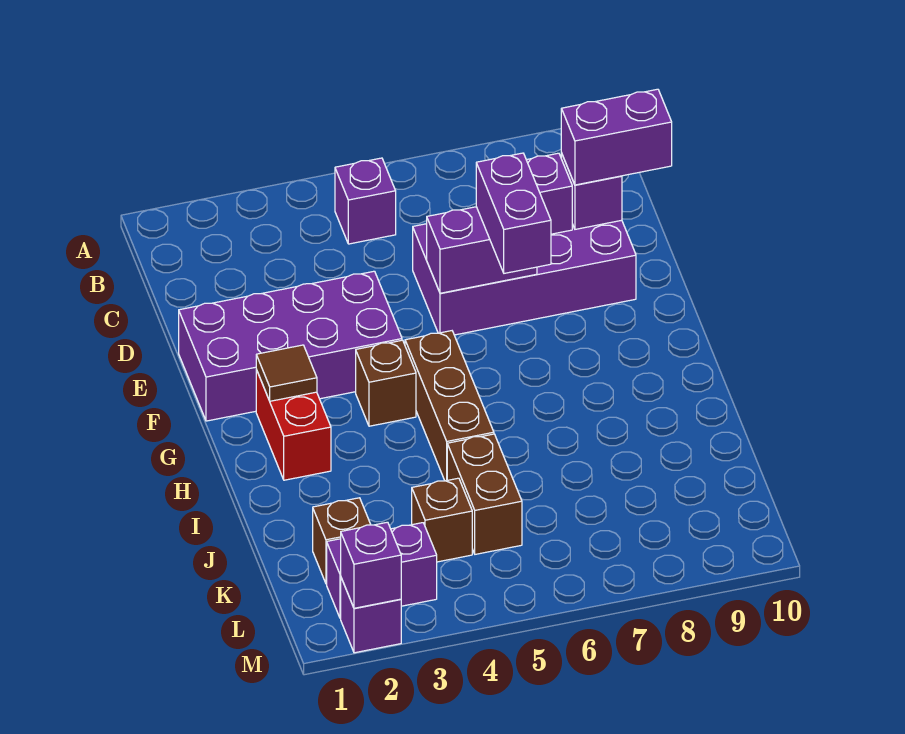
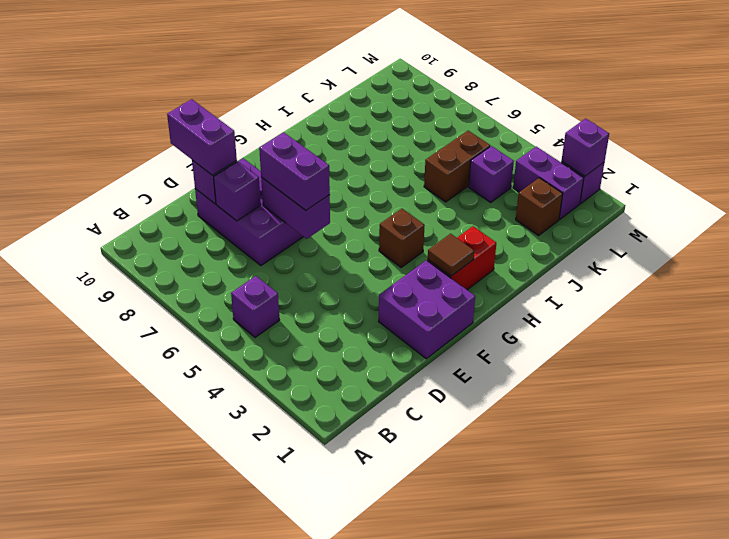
purple 2x4 brick [413,220,636,335] -> purple 2x3 brick [195,158,303,266]
purple 2x4 brick [179,271,402,421] -> purple 2x2 brick [379,260,475,359]
purple 1x2 brick [476,153,551,273] -> purple 1x2 brick turned to [259,132,330,210]
brown 1x3 brick [405,331,494,481] -> none
brown 1x1 brick [412,478,472,562] -> purple 1x1 brick [469,146,514,202]

